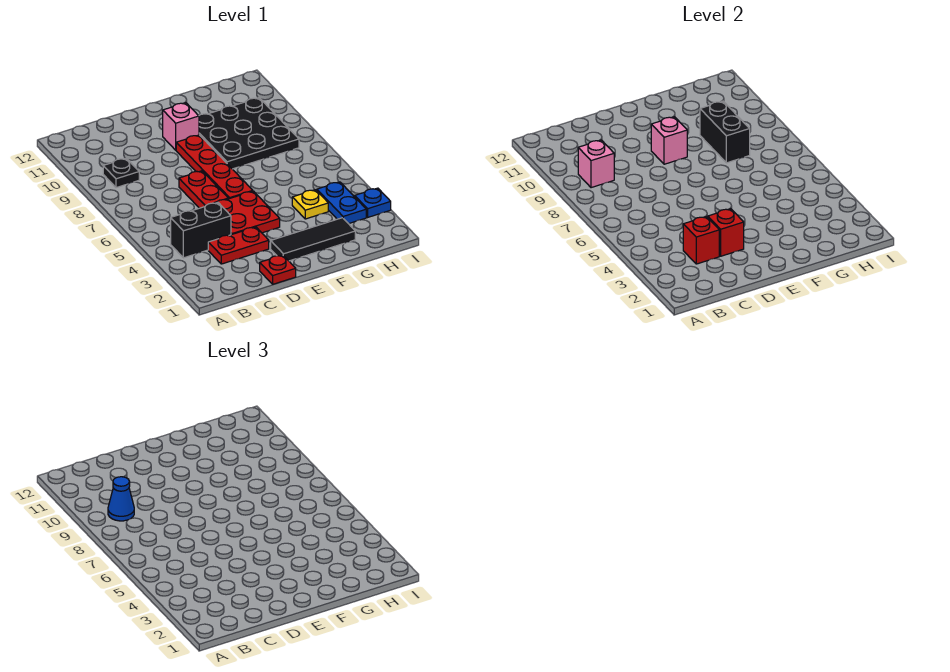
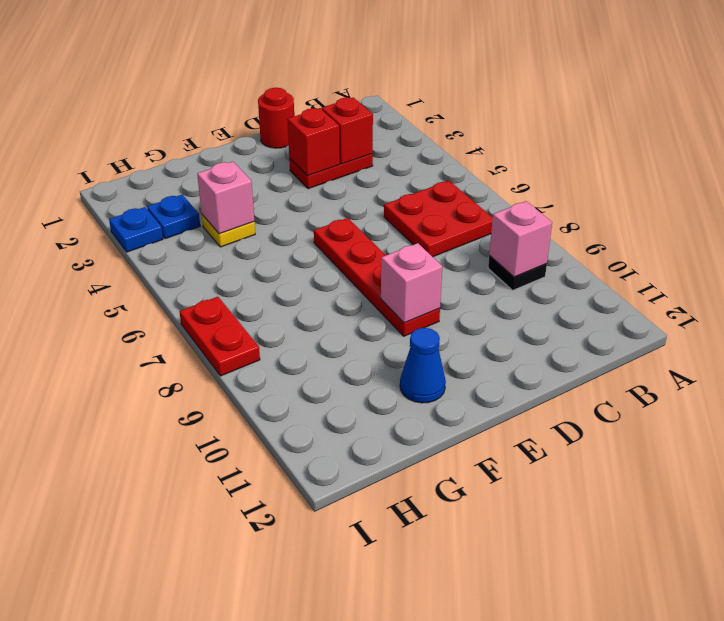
black 1x2 brick [171,203,231,258] -> none
blue 1x1 cone [108,477,134,521] -> blue 1x1 cone moved to [400,328,446,403]
red 1x1 plate [260,255,296,284] -> red 1x1 round brick [258,88,294,148]
red 2x2 plate [216,191,280,235] -> red 2x2 plate moved to [384,181,493,257]
red 1x2 plate [179,171,228,208] -> red 1x2 plate moved to [179,297,260,376]
black 1x3 tile [271,218,355,261] -> none
pink 1x1 brick [163,103,199,150] -> pink 1x1 brick moved to [197,162,254,234]
black 3x3 plate [199,98,299,169] -> none
black 1x2 brick [700,101,750,163] -> none
blue 1x2 plate [317,182,366,224] -> blue 1x1 plate [147,195,200,239]

